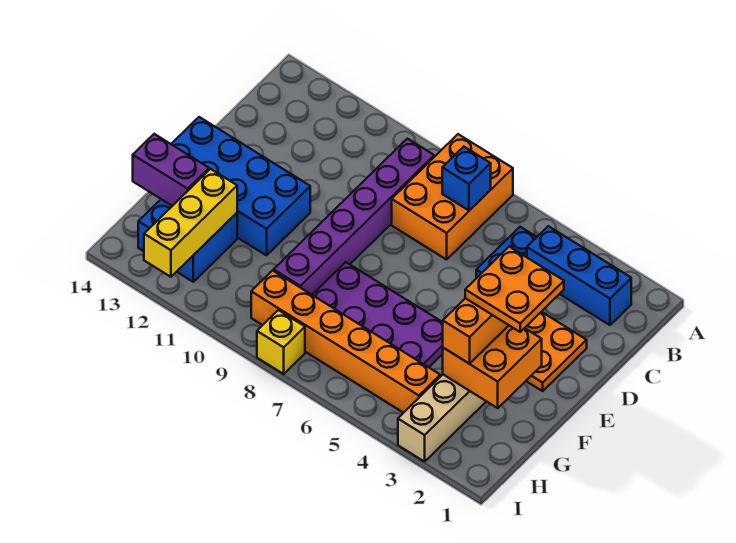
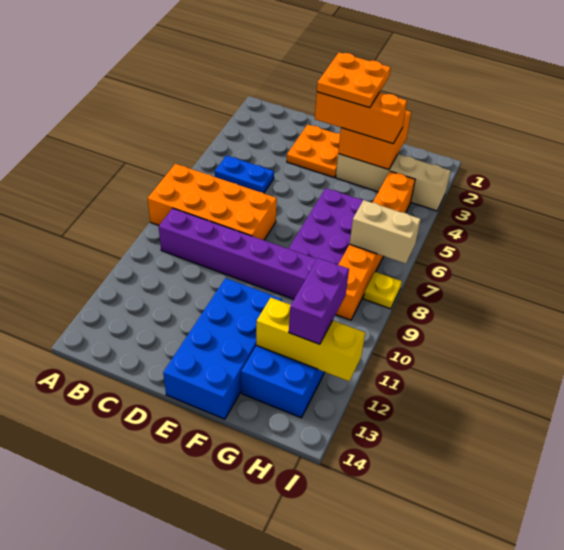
orange 2x3 brick [392,134,513,260] -> orange 2x4 brick [147,164,277,240]
blue 1x3 brick [527,226,631,325] -> none
blue 1x1 brick [442,147,491,210] -> none
purple 1x2 brick [133,134,209,206] -> purple 1x2 brick moved to [289,258,349,344]
none -> tan 1x2 brick [350,200,421,264]
yellow 1x1 brick [257,310,305,374] -> yellow 1x1 plate [364,272,402,309]

